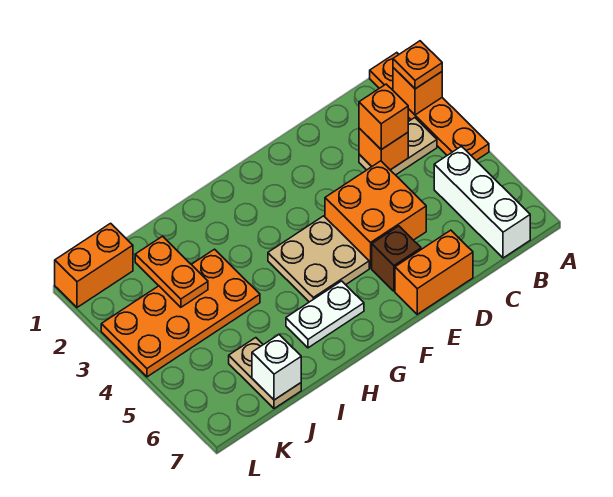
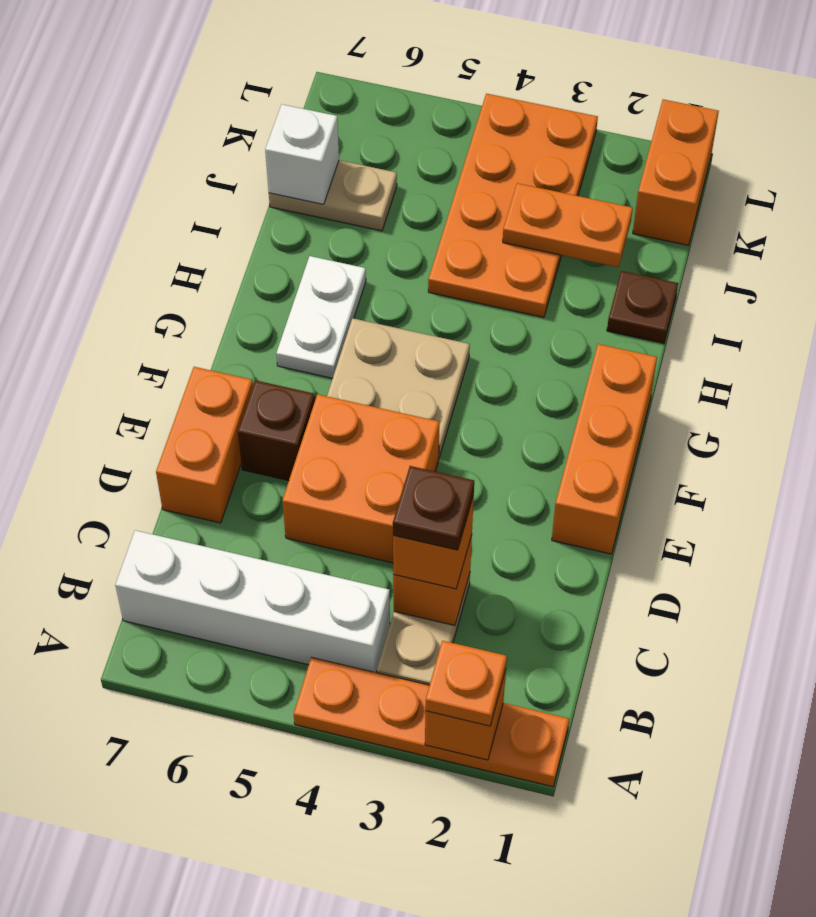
white 1x3 brick [434,146,530,258] -> white 1x4 brick [115,530,390,673]
none -> brown 1x1 plate [393,466,474,550]
none -> orange 1x3 brick [552,344,657,554]
none -> brown 1x1 plate [607,271,678,343]

